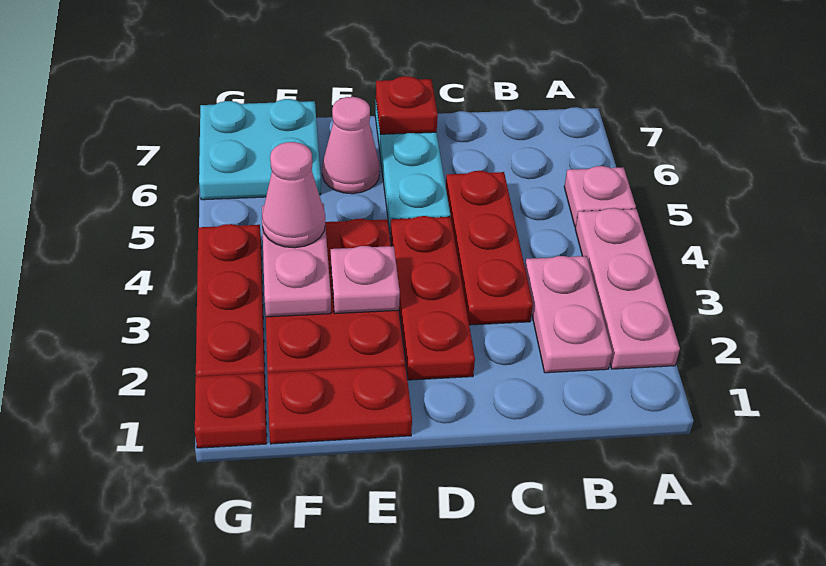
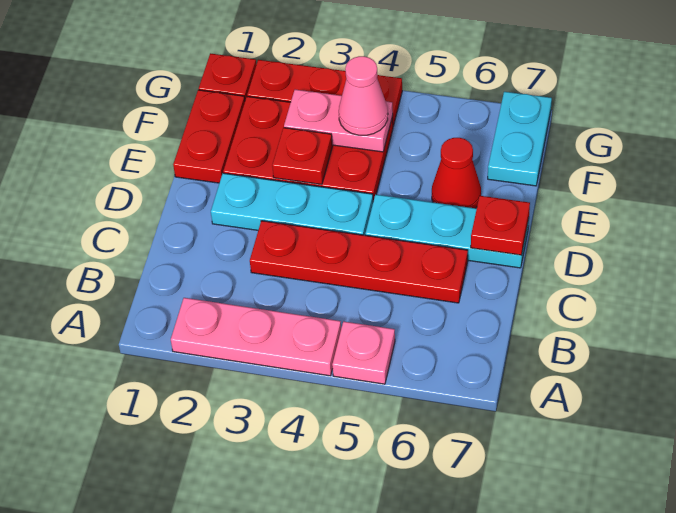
pink 1x2 plate [525,256,612,373] -> none
red 1x3 plate [446,171,533,325] -> red 1x4 plate [250,221,468,303]
red 1x3 plate [390,216,475,380] -> cyan 1x3 plate [211,173,373,235]
pink 1x1 plate [331,246,400,313] -> red 1x1 plate [272,128,332,185]
pink 1x1 cone [322,97,380,194] -> red 1x1 cone [432,138,481,208]
cyan 2x2 plate [199,99,321,200] -> cyan 1x2 plate [488,92,552,186]

